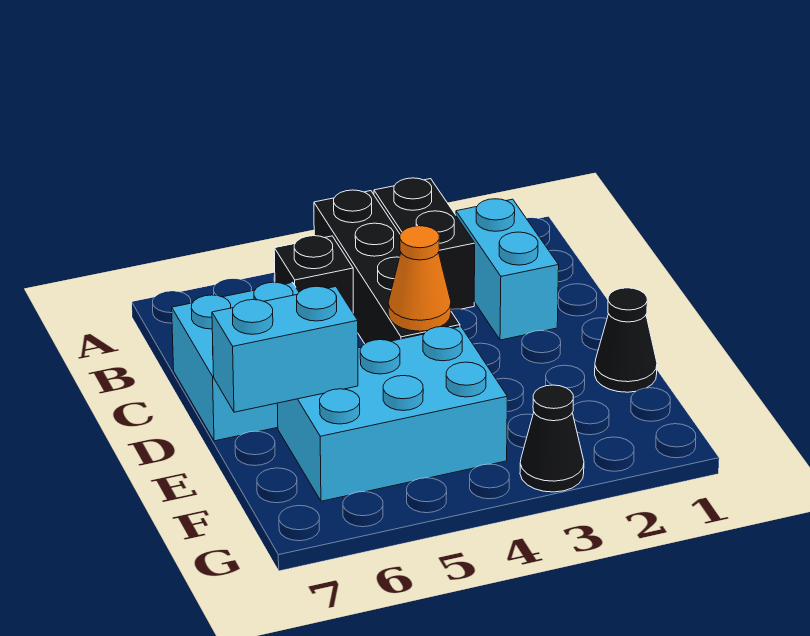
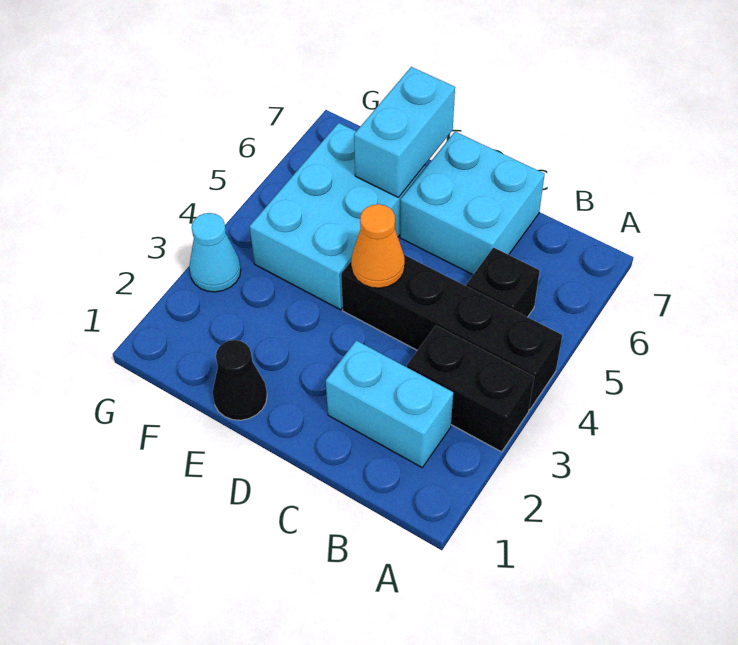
black 1x1 cone [520,385,584,492] -> cyan 1x1 cone [189,213,241,292]

